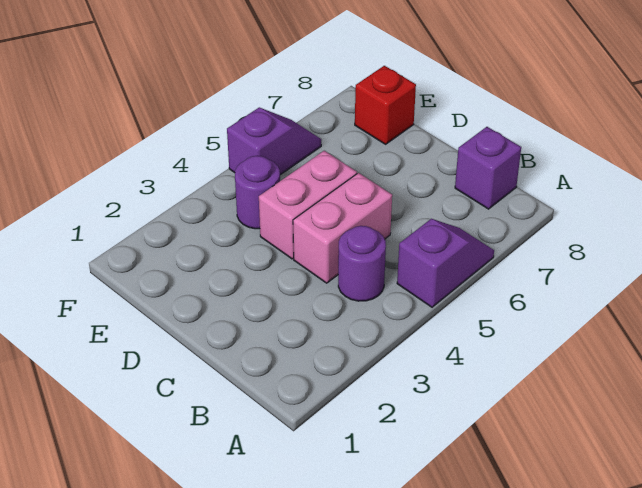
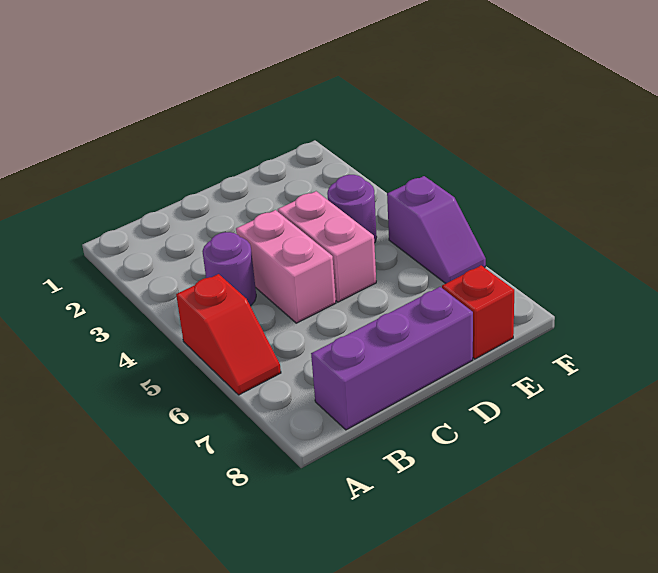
purple 1x2 slope [397,219,494,307] -> red 1x2 slope [176,274,281,395]
purple 1x1 brick [455,127,521,209] -> purple 1x3 brick [311,287,473,430]

